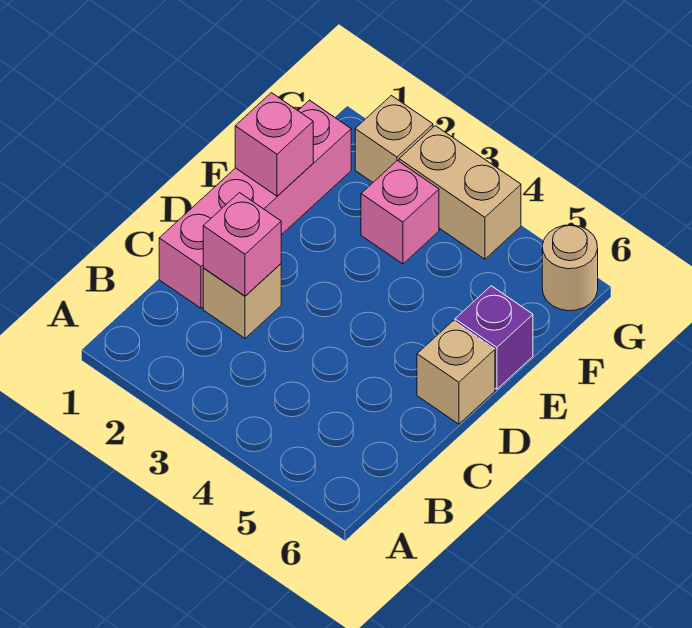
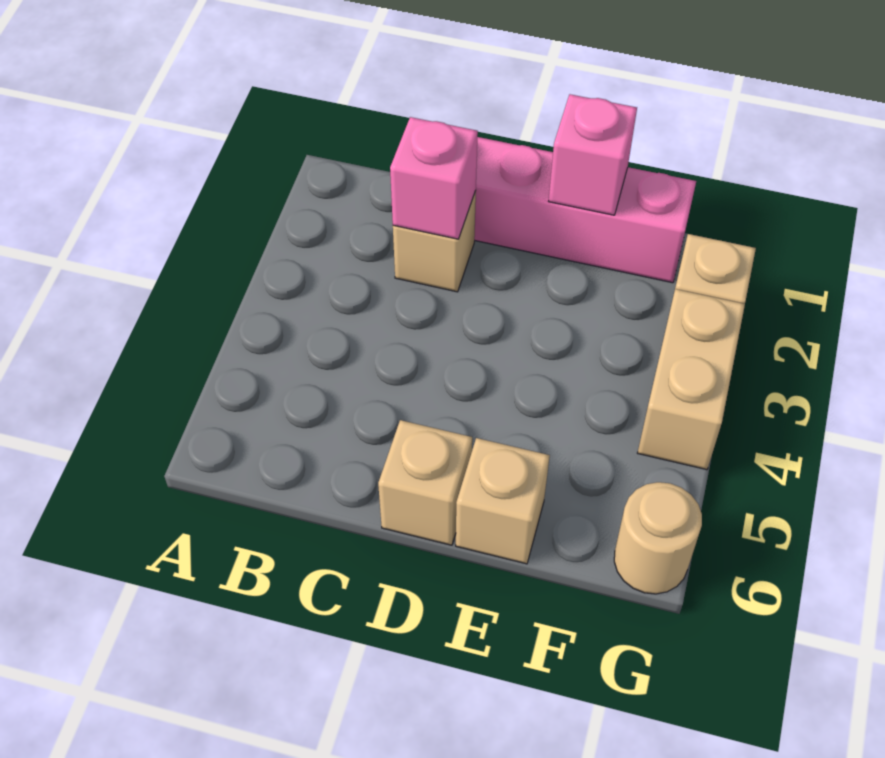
purple 1x1 brick [455,286,533,389] -> tan 1x1 brick [456,438,550,564]
pink 1x1 brick [361,160,439,264] -> none

